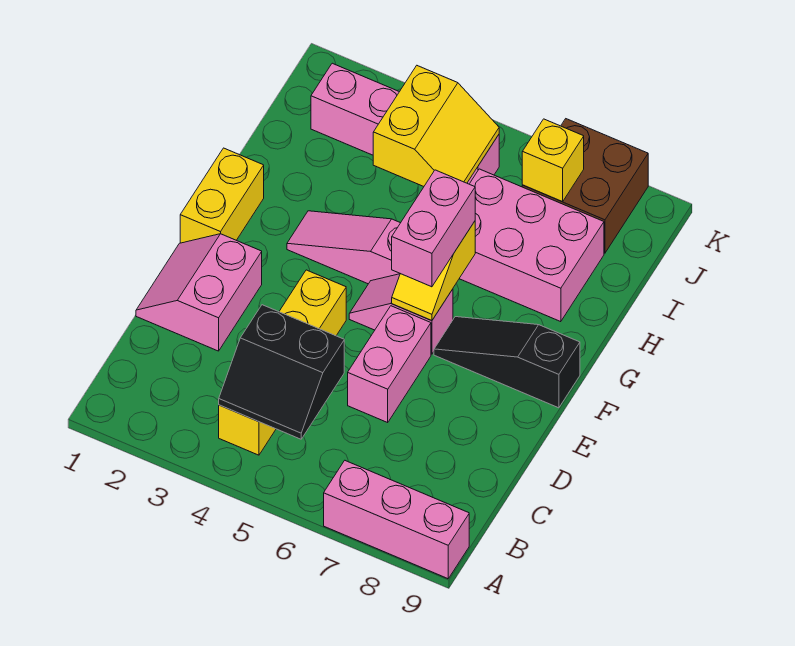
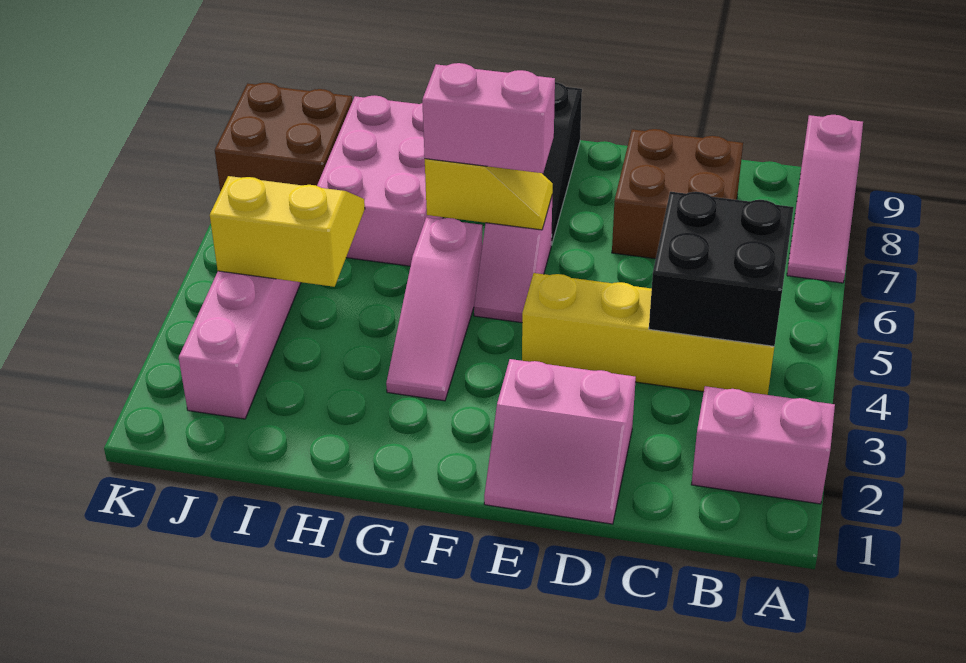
pink 1x3 brick [324,461,469,579] -> pink 1x3 slope [787,115,863,283]
black 2x2 slope [219,305,344,439] -> black 2x2 brick [649,192,794,346]
none -> brown 2x2 brick [612,129,743,259]
pink 1x2 brick [348,306,431,422] -> pink 1x2 brick moved to [691,386,835,504]
yellow 1x2 brick [180,148,264,243] -> none
yellow 1x1 brick [522,119,584,202] -> none

